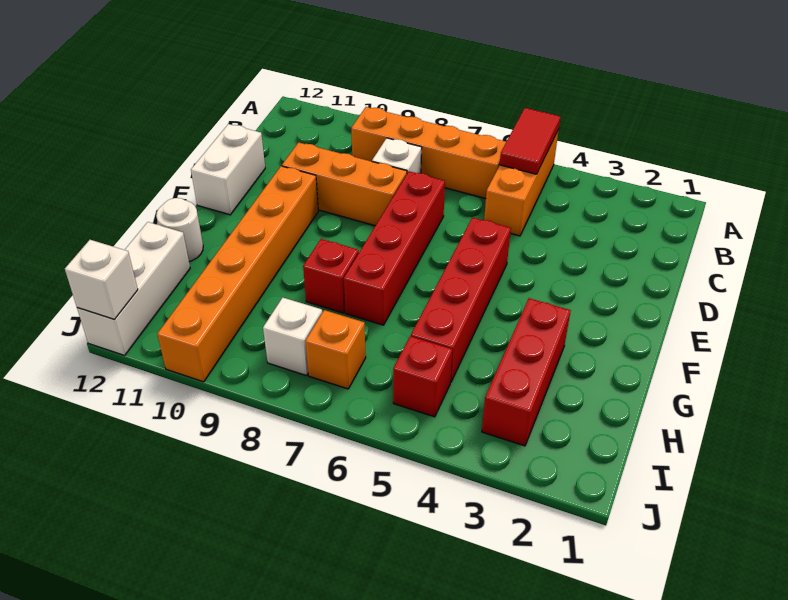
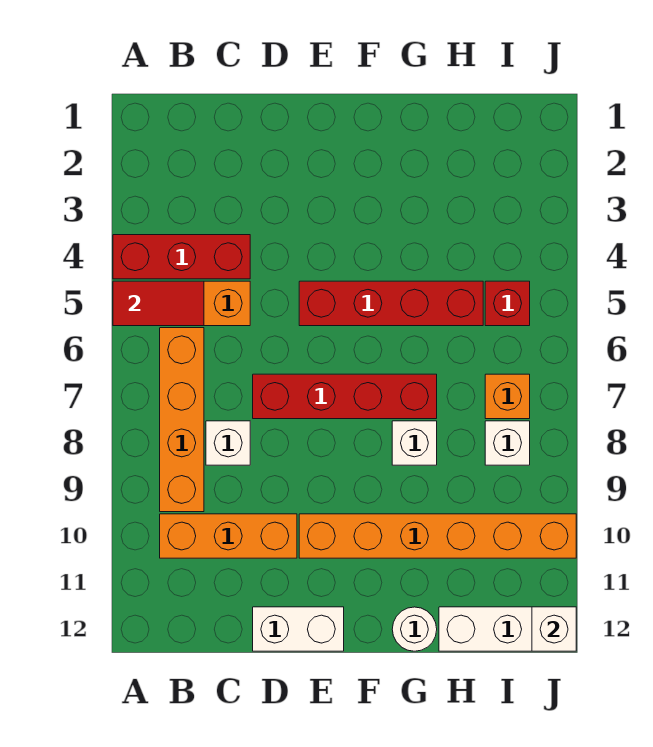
orange 1x3 brick [282,142,407,226] -> orange 1x3 brick turned to [160,514,297,558]
red 1x3 brick [482,298,571,446] -> red 1x3 brick moved to [113,235,250,279]
red 1x1 brick [303,239,359,313] -> white 1x1 brick [392,421,437,465]

